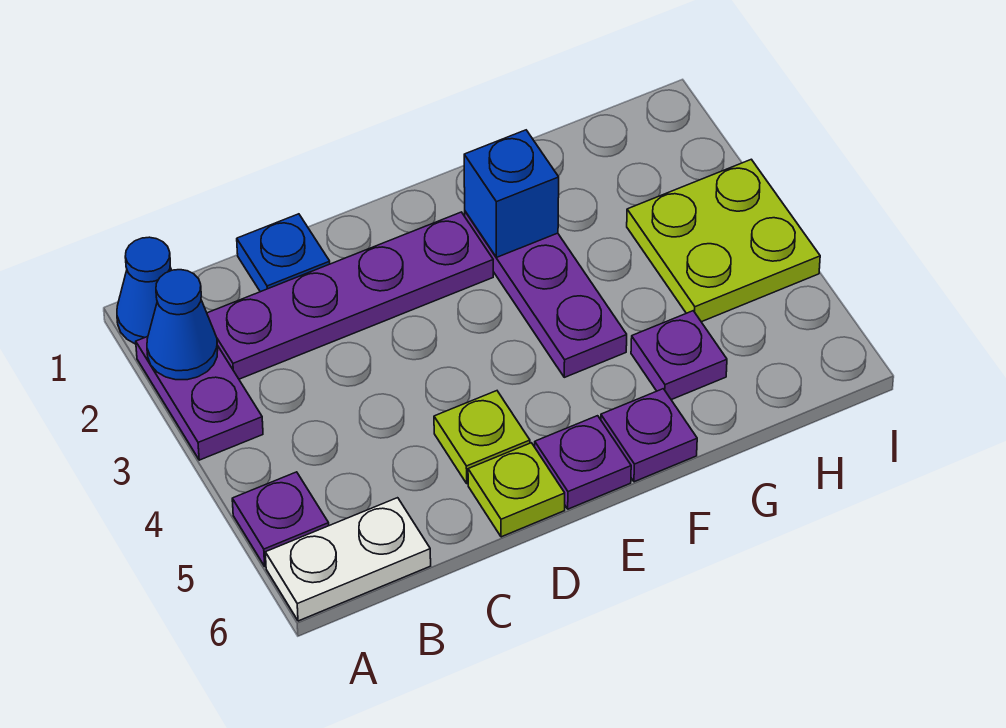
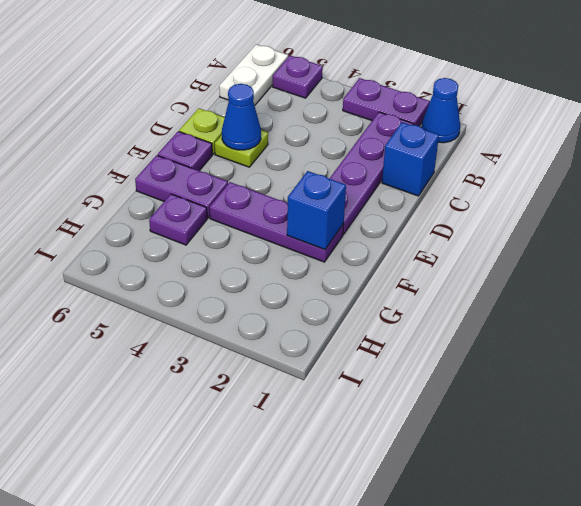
blue 1x1 cone [147,270,218,380] -> blue 1x1 cone moved to [222,84,261,150]
blue 1x1 plate [237,214,330,292] -> blue 1x1 brick [382,122,439,196]
purple 1x1 plate [601,389,697,482] -> purple 1x2 plate [135,155,228,218]
lime 2x2 plate [627,159,820,322] -> none

